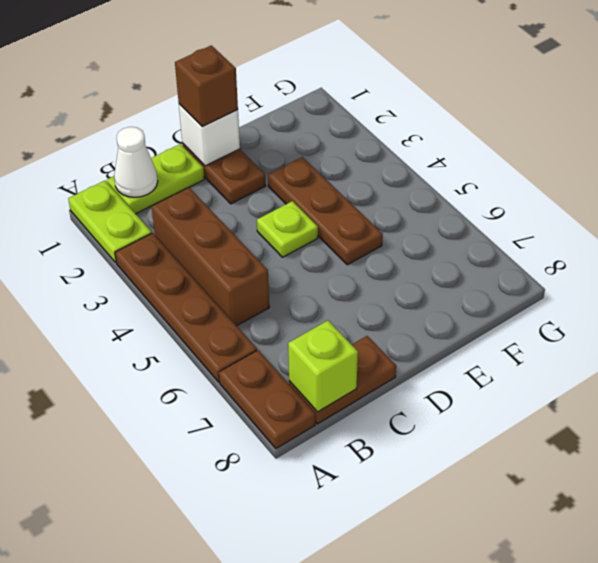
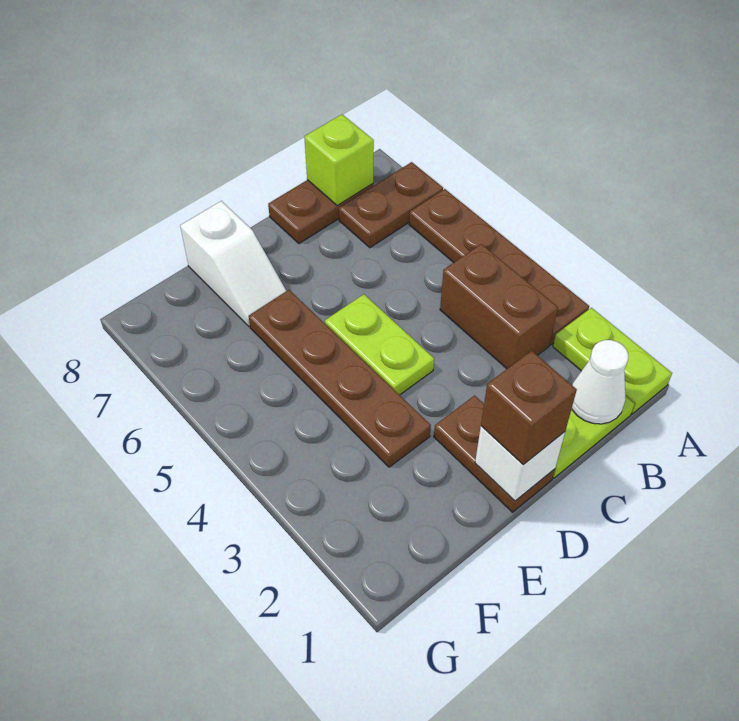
brown 1x2 plate [219,350,315,449] -> brown 1x2 plate turned to [339,162,443,248]
brown 1x3 brick [152,188,269,326] -> brown 1x2 brick [440,244,558,369]
lime 1x1 plate [257,201,318,257] -> lime 1x2 plate [325,294,434,395]
brown 1x3 plate [268,157,383,265] -> brown 1x4 plate [249,290,431,467]
none -> white 1x2 slope [180,201,286,326]

